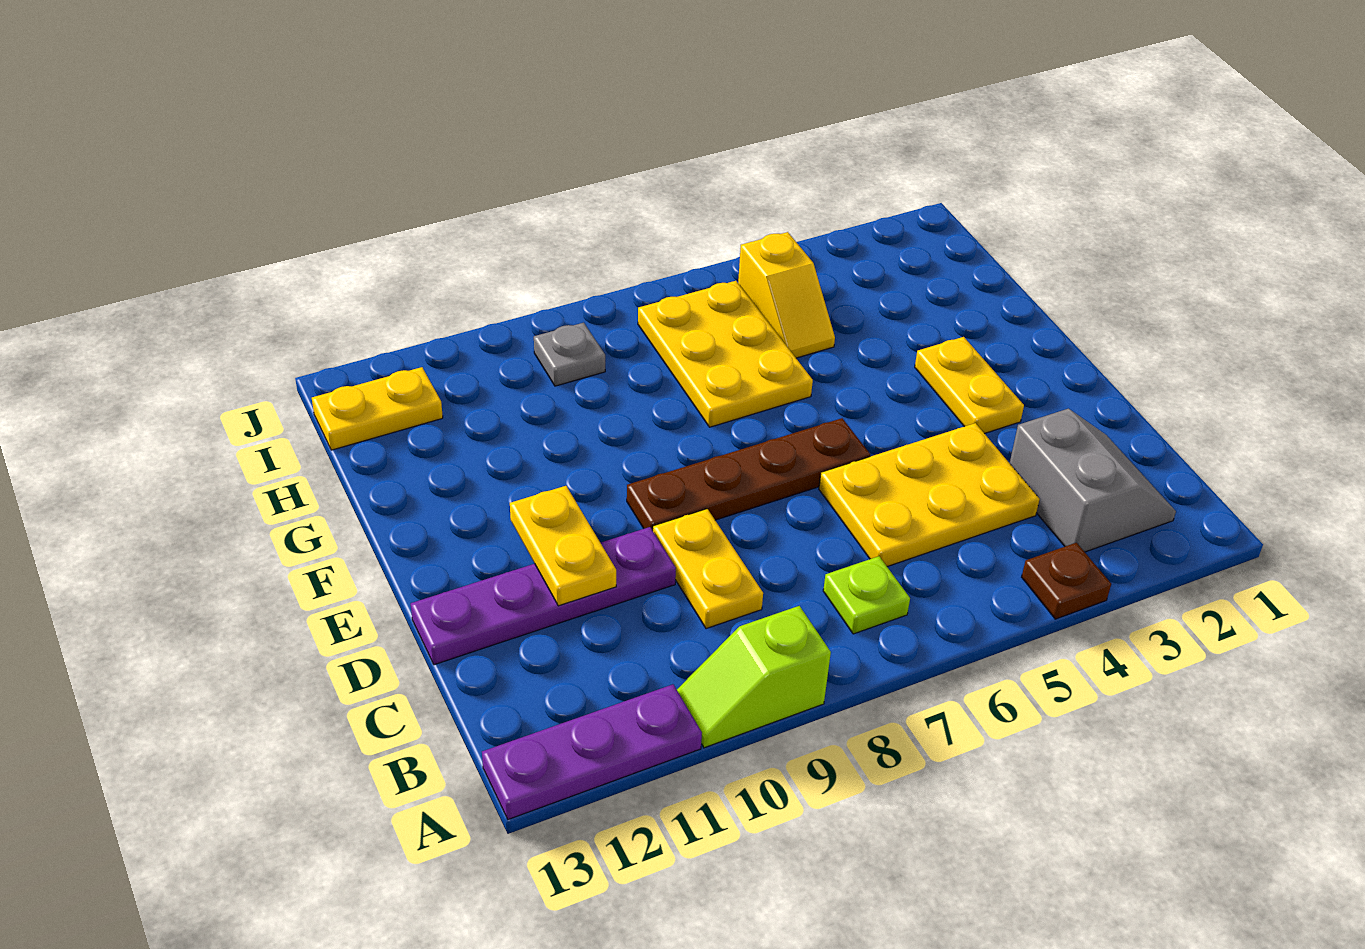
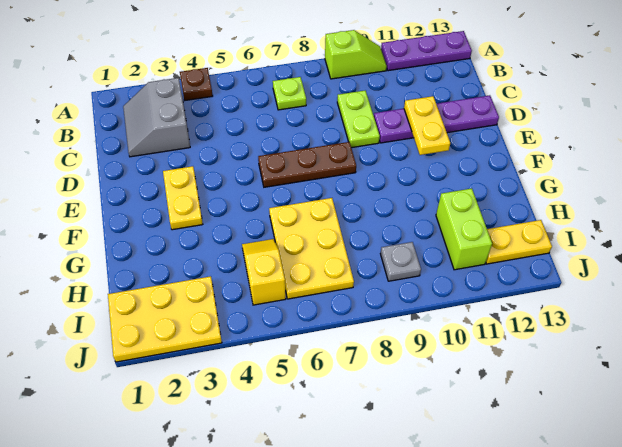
yellow 2x3 plate [819,423,1040,567] -> yellow 2x3 plate moved to [108,276,222,362]
yellow 1x2 plate [653,509,763,629] -> lime 1x2 plate [337,91,380,148]
brown 1x4 plate [627,418,870,530] -> brown 1x3 plate [258,142,356,187]
none -> lime 1x2 brick [436,188,492,270]

